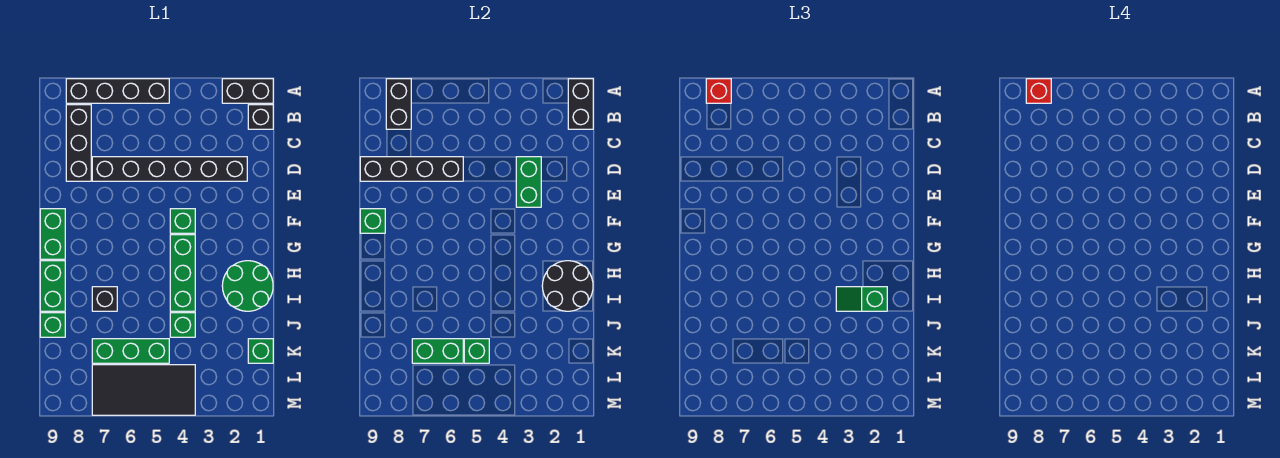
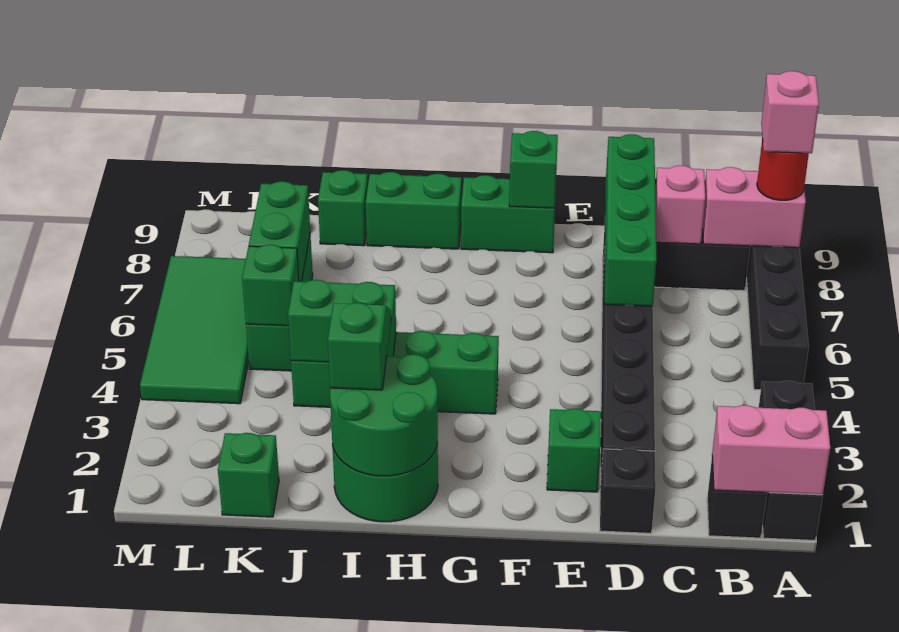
black 1x2 brick [222,79,273,103] -> black 1x3 brick [759,381,823,540]
black 1x2 brick [568,79,593,129] -> pink 1x2 brick [712,405,830,495]
black 1x2 brick [386,79,411,129] -> pink 1x2 brick [703,167,806,248]
red 1x1 brick [706,79,731,103] -> red 1x1 round brick [757,138,809,200]
red 1x1 brick [1026,79,1051,103] -> pink 1x1 brick [761,71,819,153]
none -> pink 1x1 brick [655,165,705,244]
green 1x2 brick [516,157,541,207] -> green 1x2 brick moved to [288,280,396,362]
black 1x4 brick [360,157,463,181] -> green 1x4 brick [605,134,657,306]
green 1x1 brick [170,209,195,233] -> green 1x1 brick moved to [547,409,601,492]
black 2x2 round brick [542,261,593,311] -> green 2x2 round brick [330,354,438,476]
black 1x1 brick [92,287,117,311] -> black 1x1 brick moved to [600,449,656,533]
black 2x4 tile [92,365,195,415] -> green 2x4 tile [140,256,249,404]

